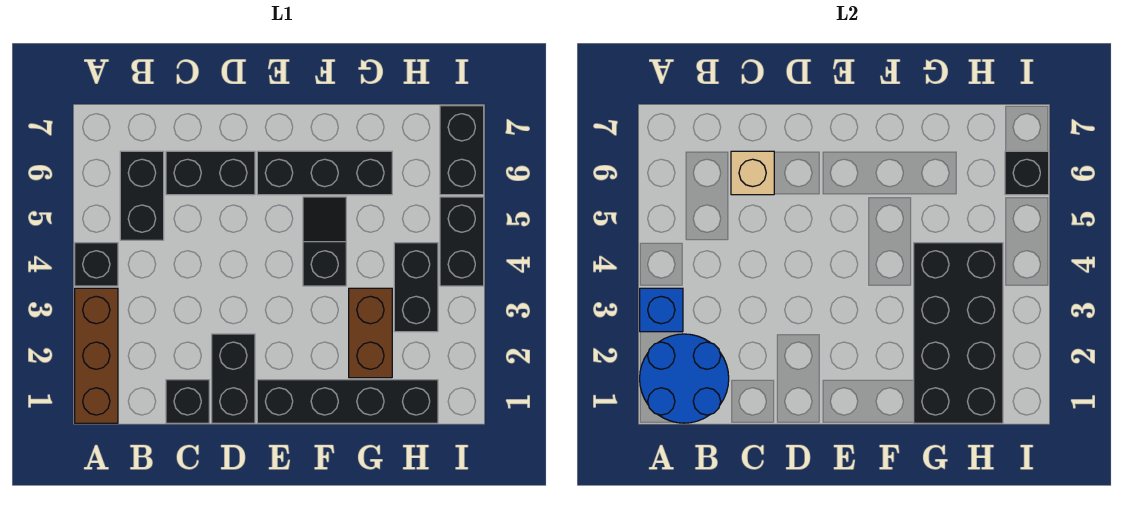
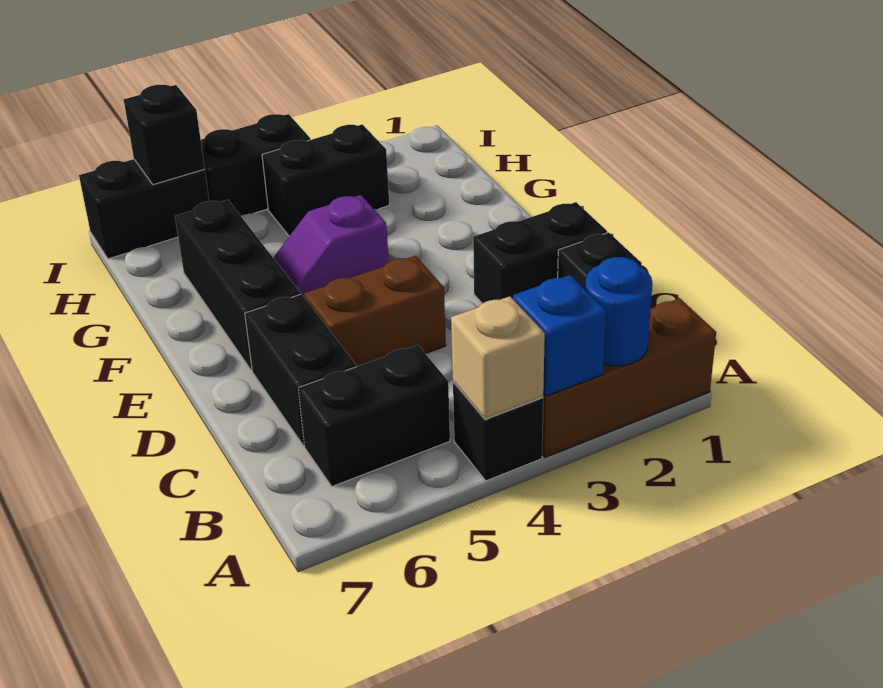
blue 2x2 round brick [640,334,729,423] -> blue 1x1 round brick [585,257,652,366]
tan 1x1 brick [731,151,774,195] -> tan 1x1 brick moved to [451,296,545,420]
black 1x4 brick [257,380,438,423] -> none
black 1x2 slope [303,197,346,286] -> purple 1x2 slope [273,195,389,298]
black 2x4 brick [914,243,1003,423] -> none
brown 1x2 brick [349,288,392,378] -> brown 1x2 brick moved to [304,256,446,367]

